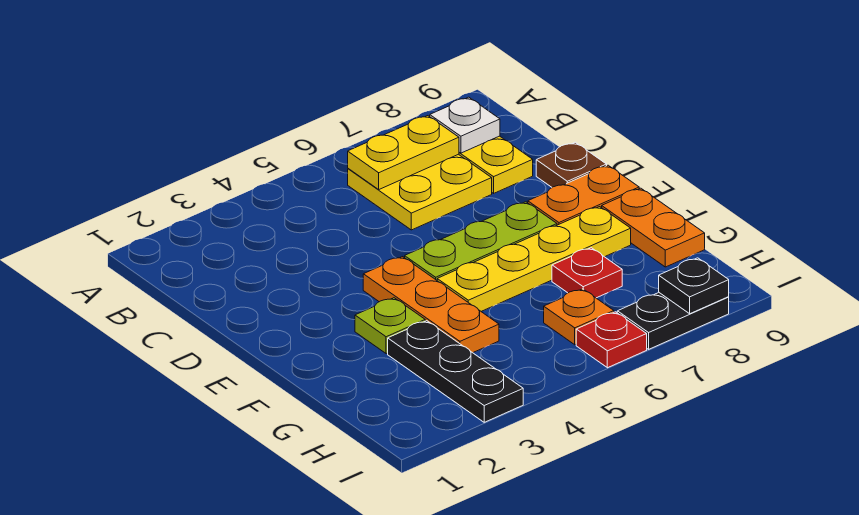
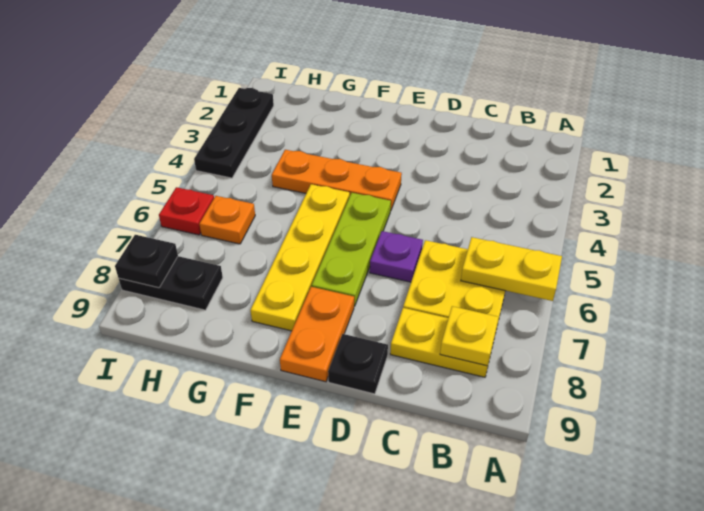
yellow 1x2 plate [348,116,459,189] -> yellow 1x2 plate turned to [461,237,562,301]
white 1x1 plate [430,97,500,153] -> yellow 1x1 plate [440,306,499,366]
none -> purple 1x1 plate [370,231,423,282]
brown 1x1 plate [536,142,607,187] -> black 1x1 plate [328,334,388,394]
lime 1x1 plate [355,298,425,354] -> none
orange 1x2 plate [602,188,705,267] -> none
black 1x3 plate [388,321,523,422] -> black 1x3 plate turned to [194,88,274,178]
red 1x1 plate [552,248,622,298] -> none
black 1x2 plate [617,293,729,349] -> black 1x2 plate turned to [119,256,223,310]

